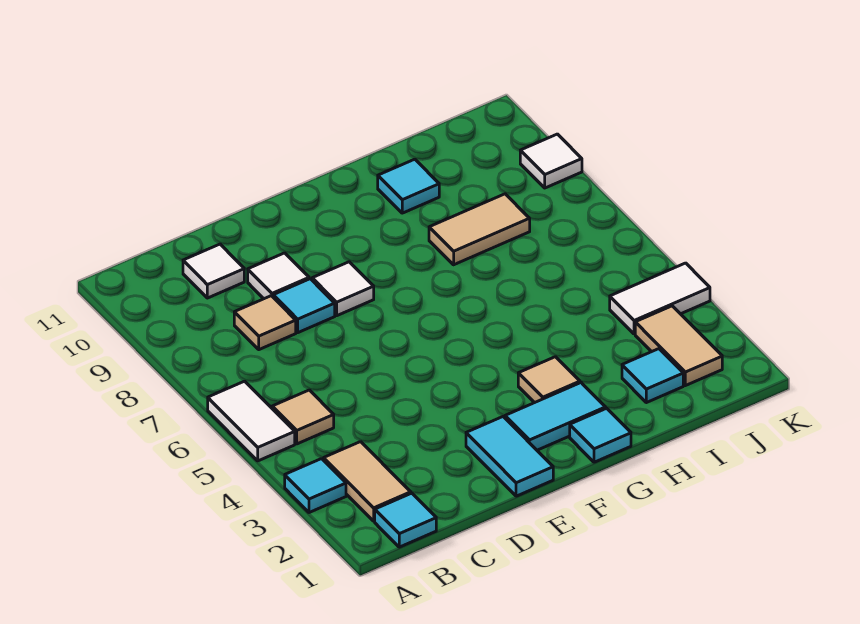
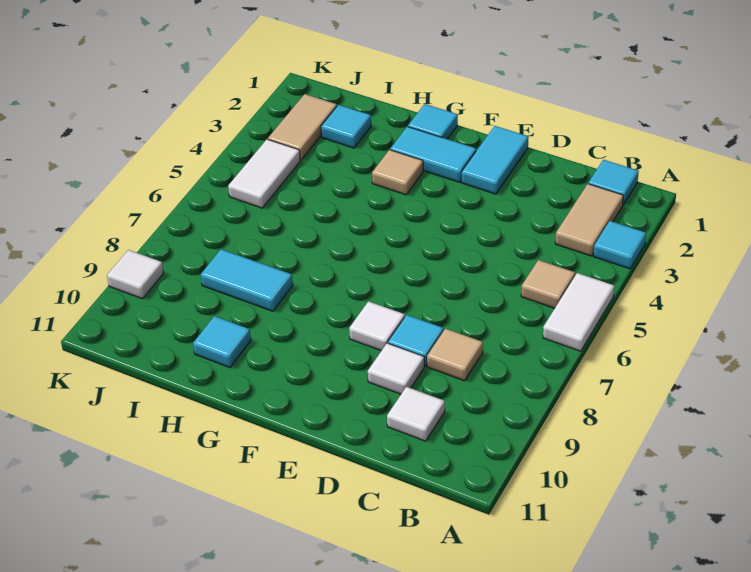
tan 1x2 tile [429,194,530,265] -> cyan 1x2 tile [201,249,293,311]
white 1x2 tile [610,263,710,334] -> white 1x2 tile turned to [228,139,300,208]

